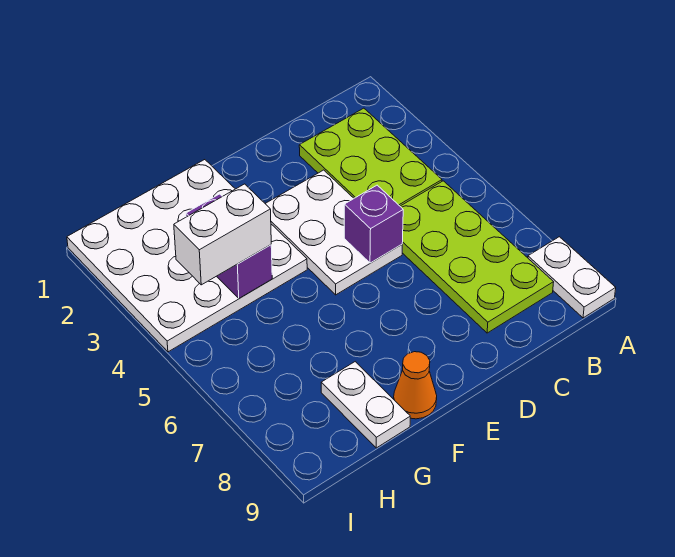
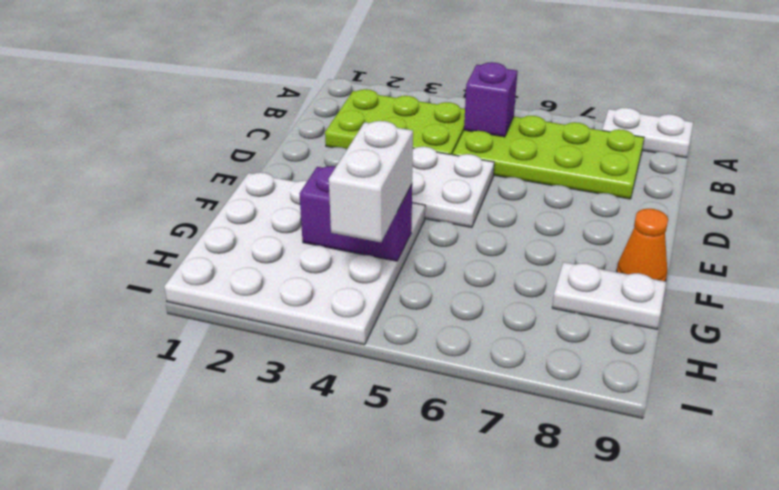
purple 1x1 brick [344,185,403,263] -> purple 1x1 brick moved to [464,62,518,137]

